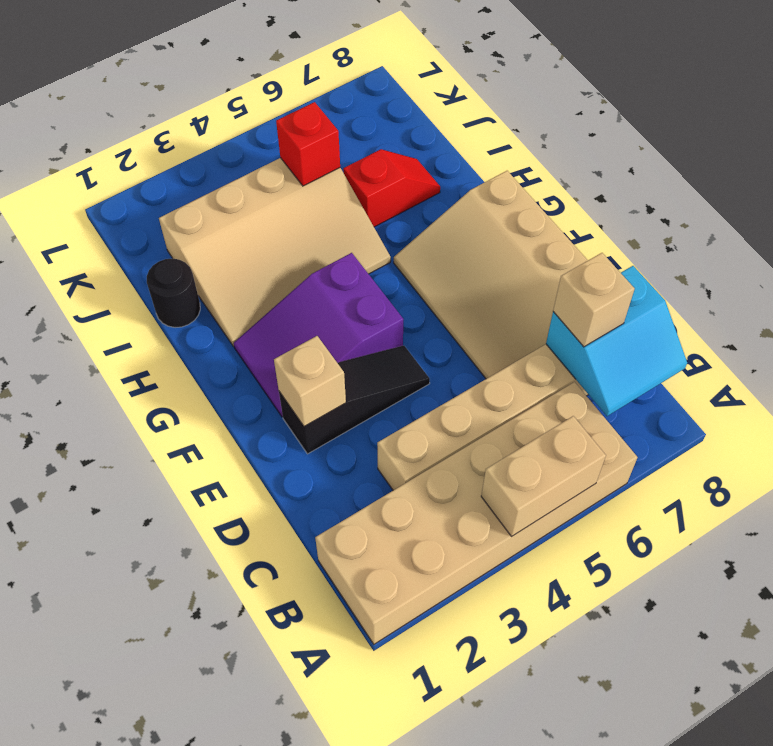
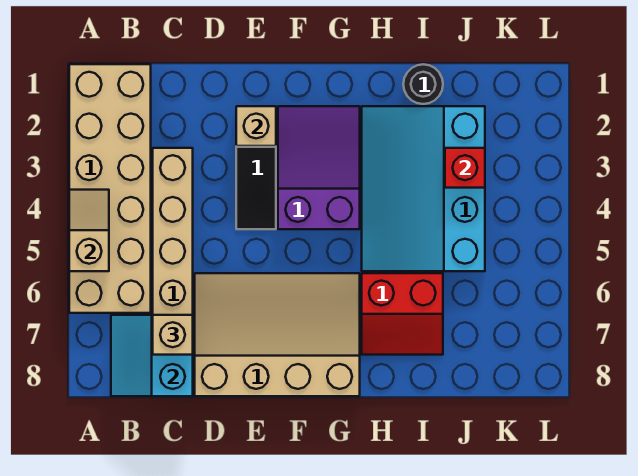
tan 1x2 brick [481,416,606,536] -> tan 1x2 slope [69,190,109,271]
tan 3x4 slope [159,158,391,346] -> cyan 3x4 slope [362,106,485,271]
red 1x2 slope [343,149,440,227] -> red 2x2 slope [362,273,443,355]
red 1x1 brick [276,102,340,186] -> red 1x1 brick moved to [445,148,485,188]

